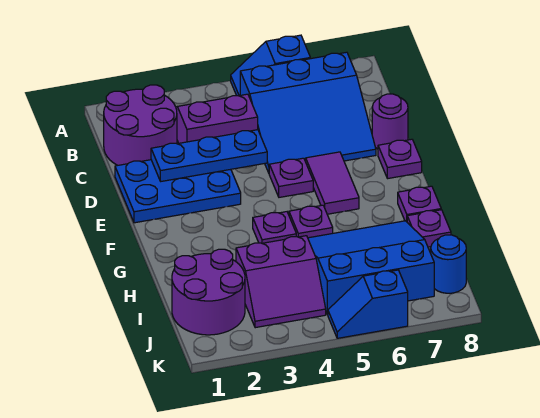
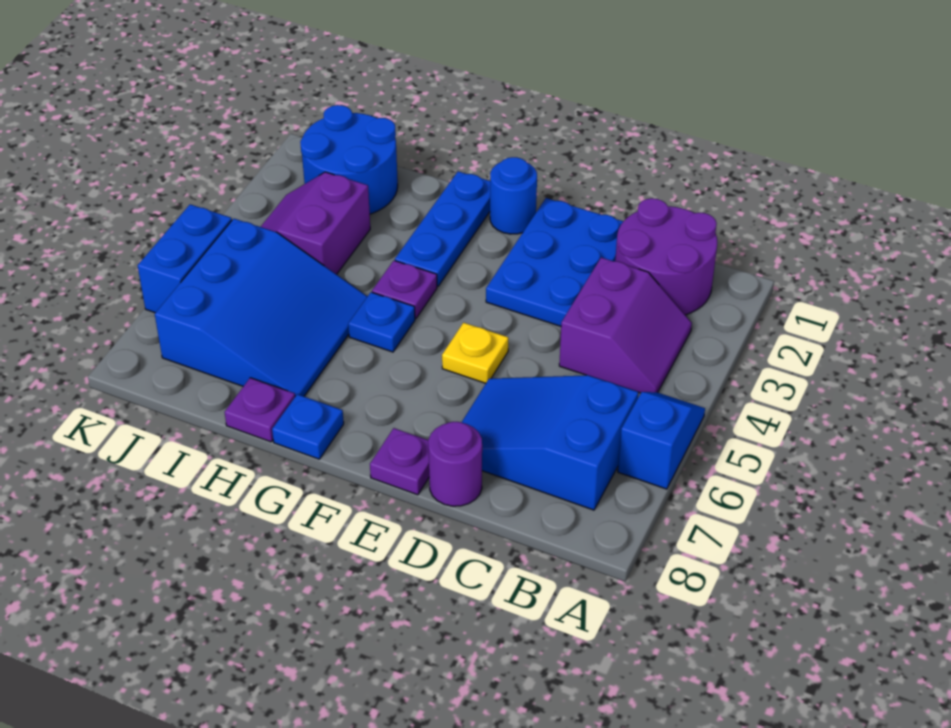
blue 3x3 slope [240,52,376,173] -> blue 2x3 slope [462,375,638,510]
blue 1x3 plate [151,130,267,181] -> blue 1x3 plate moved to [395,171,490,287]
purple 1x1 plate [269,158,313,197] -> yellow 1x1 plate [442,323,508,383]
purple 1x2 tile [305,152,359,214] -> none
purple 1x1 plate [289,205,333,238] -> blue 1x1 plate [348,292,415,352]
purple 1x1 plate [398,186,441,222] -> blue 1x1 plate [272,394,344,459]
purple 2x2 round brick [172,249,245,335] -> blue 2x2 round brick [300,105,398,214]
blue 1x1 round brick [431,235,466,293] -> blue 1x1 round brick moved to [490,157,537,234]
blue 1x2 slope [328,270,408,338] -> blue 1x2 brick [138,204,232,313]

